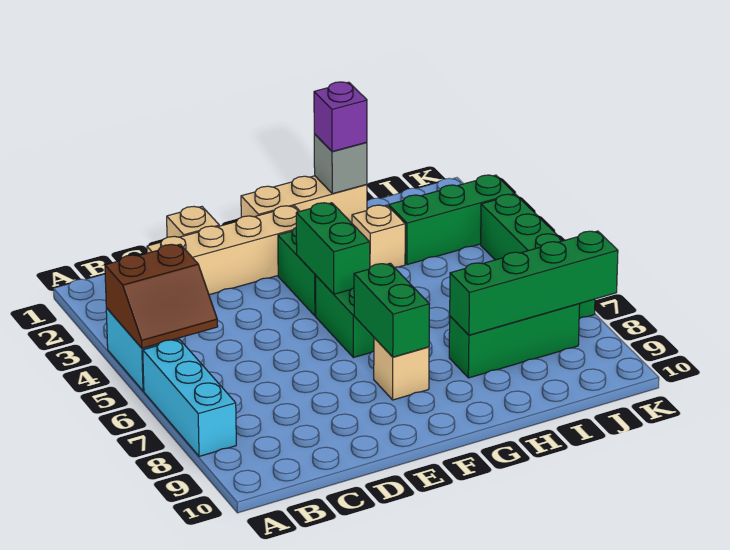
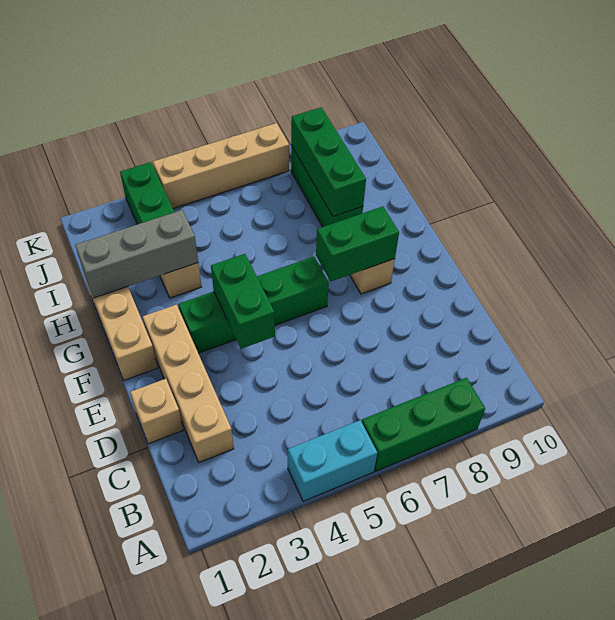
brown 2x2 slope [105,244,218,348] -> none
cyan 1x3 brick [143,339,236,456] -> green 1x3 brick [362,378,485,471]
green 1x2 brick [296,203,370,294] -> green 1x2 brick turned to [211,254,275,349]
grey 1x1 brick [314,134,367,194] -> grey 1x3 brick [75,210,198,298]
purple 1x1 brick [314,82,367,152] -> none
green 1x4 brick [450,231,618,335] -> green 1x3 brick [291,107,366,217]
green 1x4 brick [481,194,595,319] -> tan 1x4 brick [153,123,289,209]

